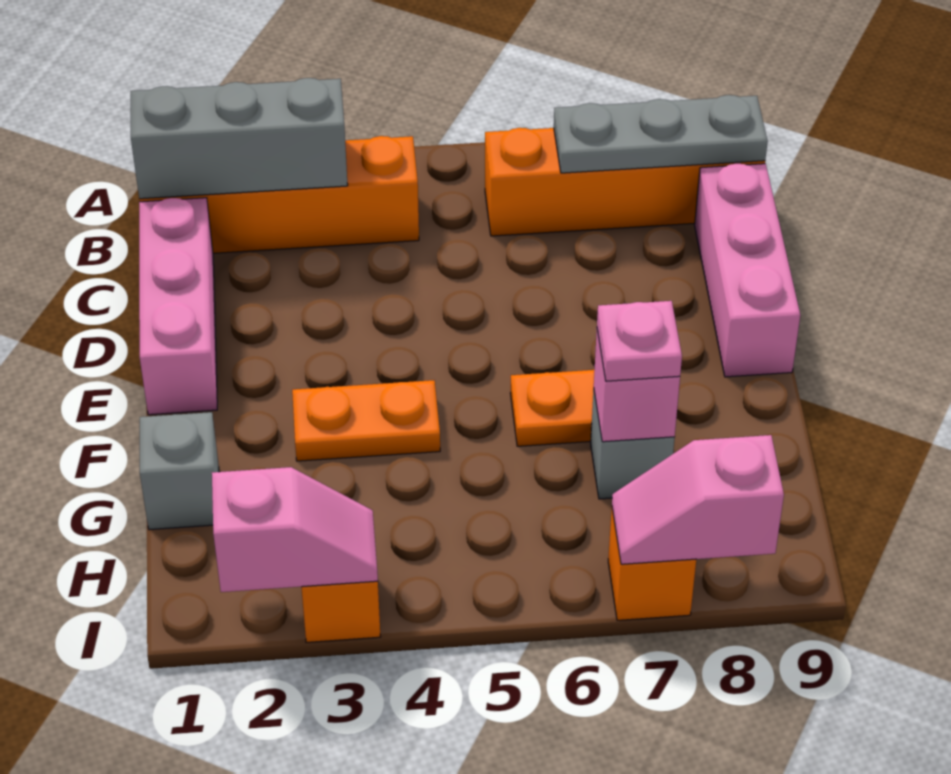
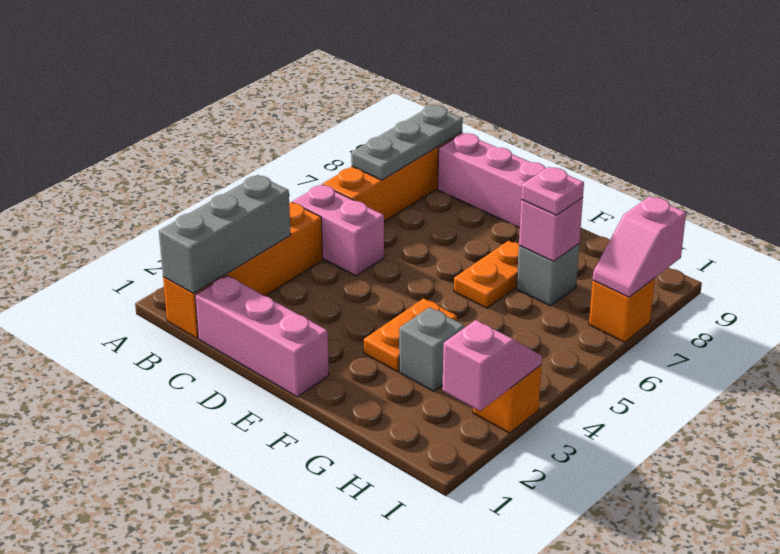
none -> pink 1x2 brick [293,185,384,276]
grey 1x1 brick [140,412,219,530] -> grey 1x1 brick moved to [399,307,464,391]

